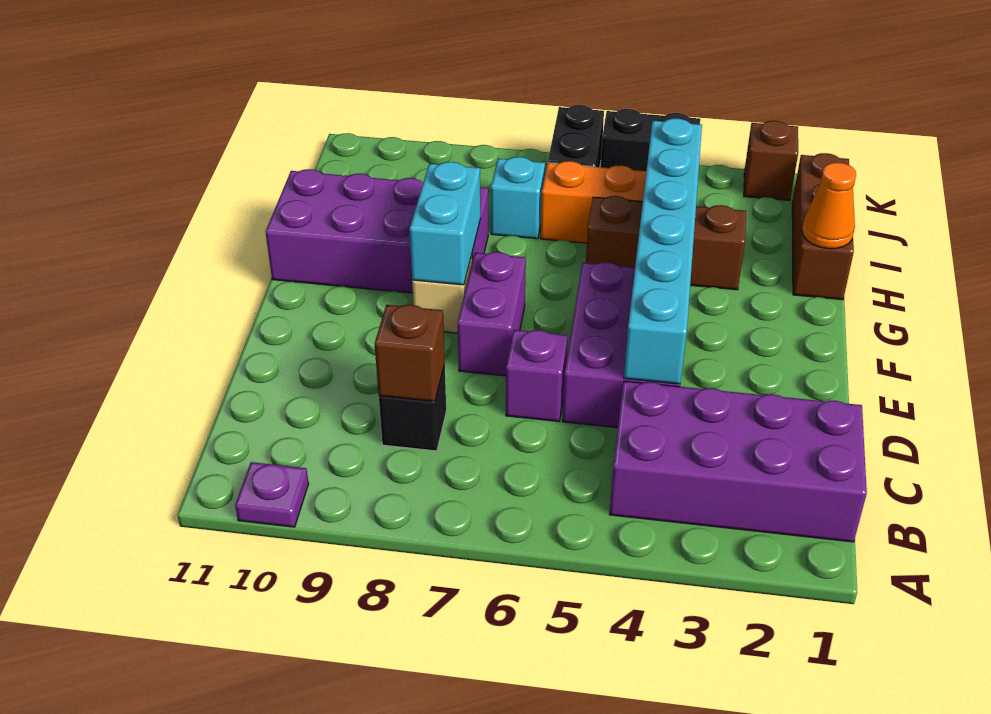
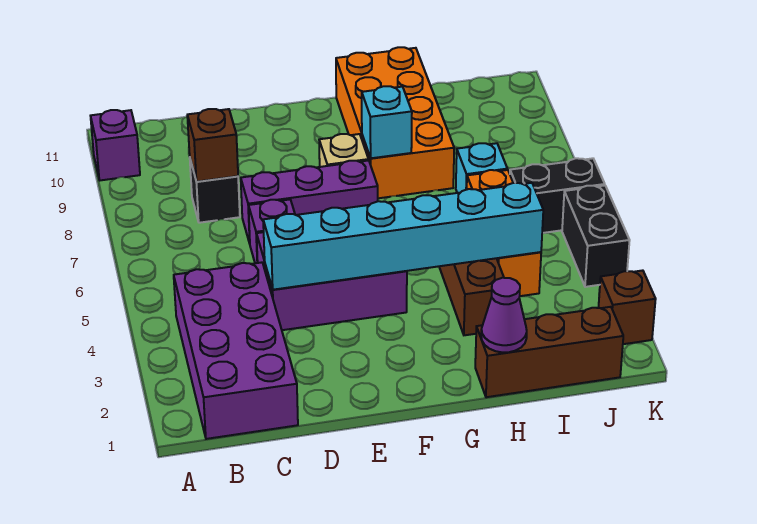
purple 1x1 plate [235,462,309,527] -> purple 1x1 brick [91,110,140,180]
purple 1x2 brick [458,252,526,376] -> purple 1x3 brick [241,160,378,243]
cyan 1x2 brick [409,162,480,285] -> cyan 1x1 brick [362,86,412,158]
purple 2x4 brick [266,169,488,293] -> orange 2x4 brick [336,47,454,198]
orange 1x1 cone [802,163,856,249] -> purple 1x1 cone [481,278,527,352]

